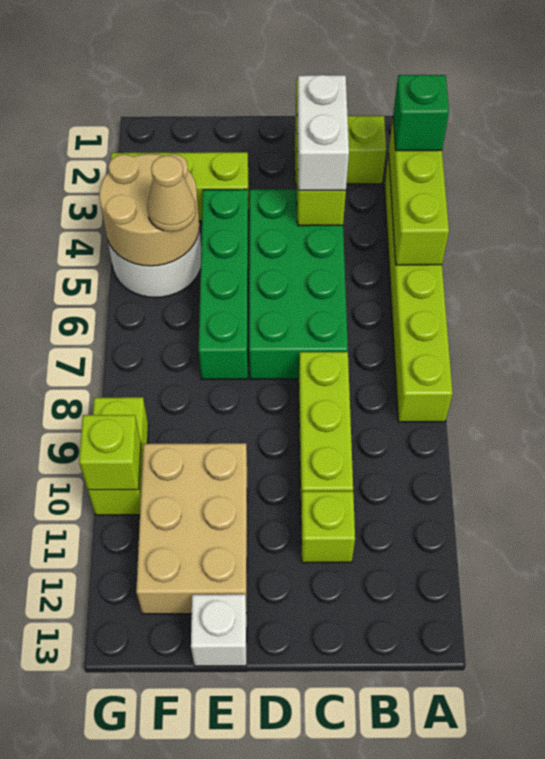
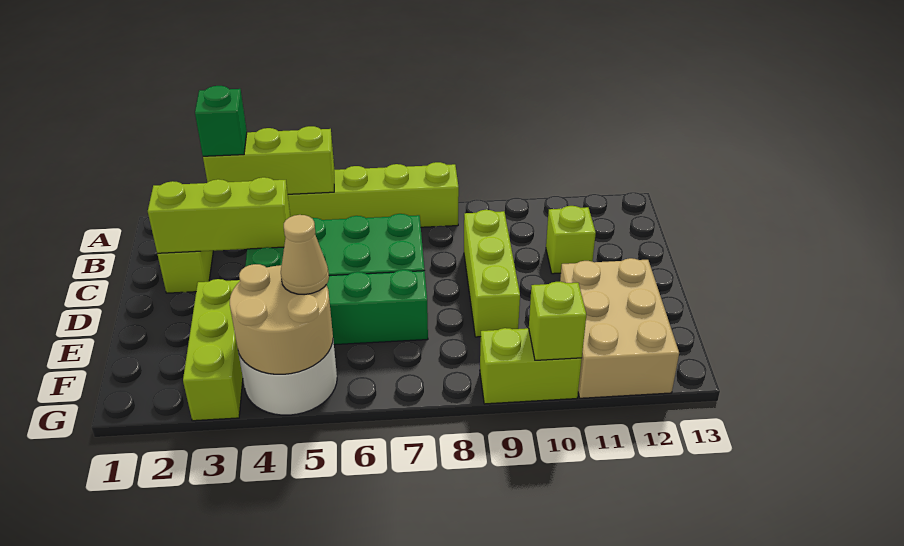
white 1x2 brick [297,75,349,190] -> none
lime 1x3 brick [299,352,353,506] -> lime 1x3 brick turned to [464,210,520,337]
tan 2x3 brick [136,443,247,614] -> tan 2x3 brick turned to [560,258,679,398]
white 1x1 brick [191,594,247,666] -> none

